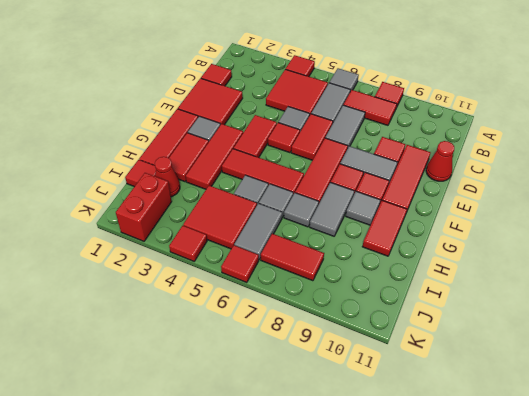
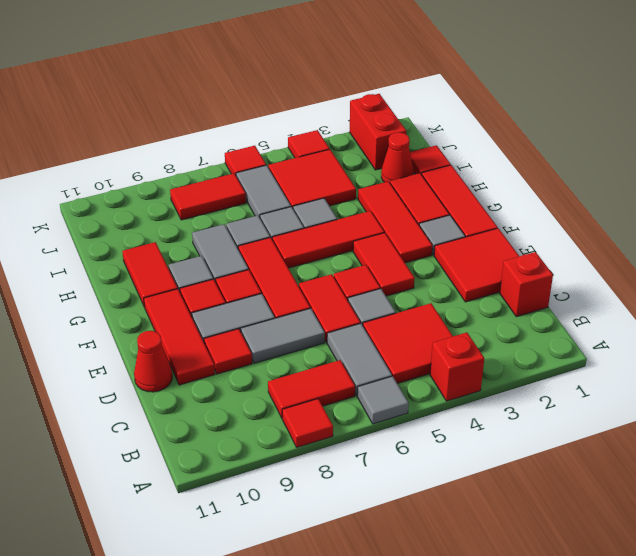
red 1x1 tile [286,55,315,76] -> red 1x1 brick [430,332,484,401]
red 1x1 tile [201,64,232,86] -> red 1x1 brick [500,252,553,317]
grey 1x2 tile [325,105,365,147] -> grey 1x2 tile turned to [241,308,325,363]

